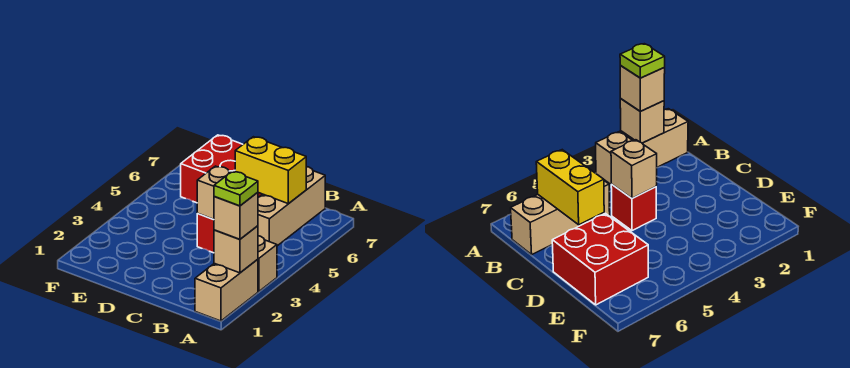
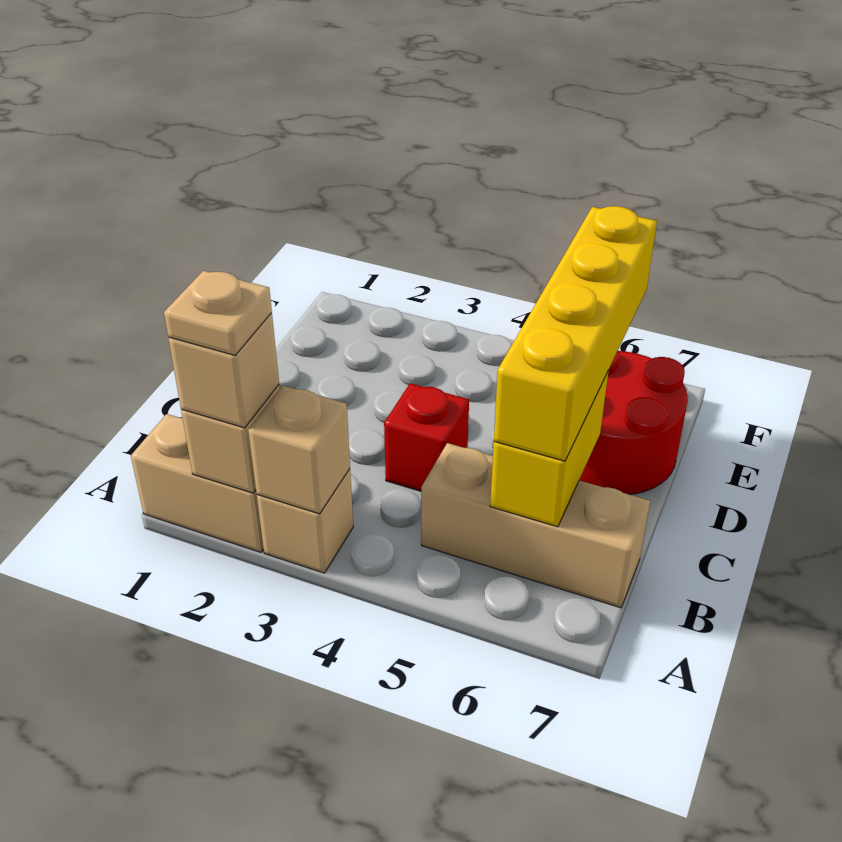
lime 1x1 plate [214,172,258,206] -> tan 1x1 plate [164,271,272,355]
none -> yellow 1x4 brick [494,206,657,461]
tan 1x1 brick [197,166,231,219] -> tan 1x1 brick moved to [248,386,350,514]
red 2x2 brick [181,135,262,203] -> red 2x2 round brick [579,351,688,495]

